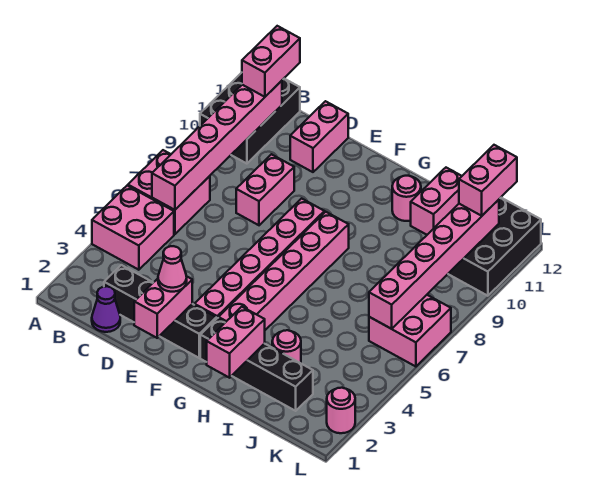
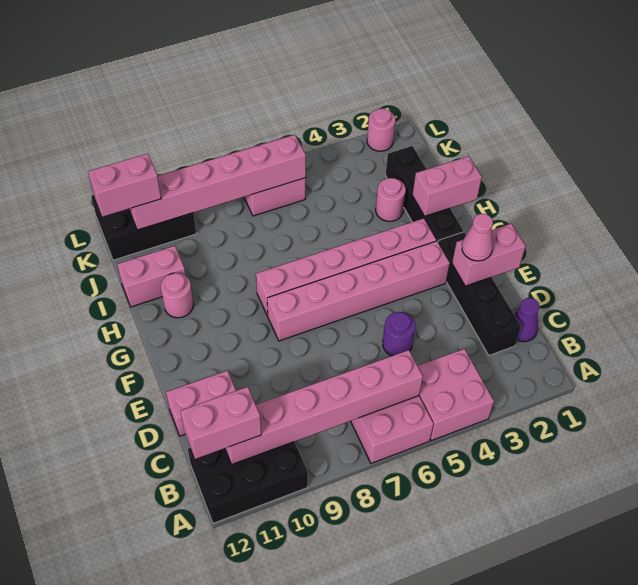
none -> purple 1x1 round brick [383,312,415,356]
pink 1x2 brick [236,154,294,225] -> none

